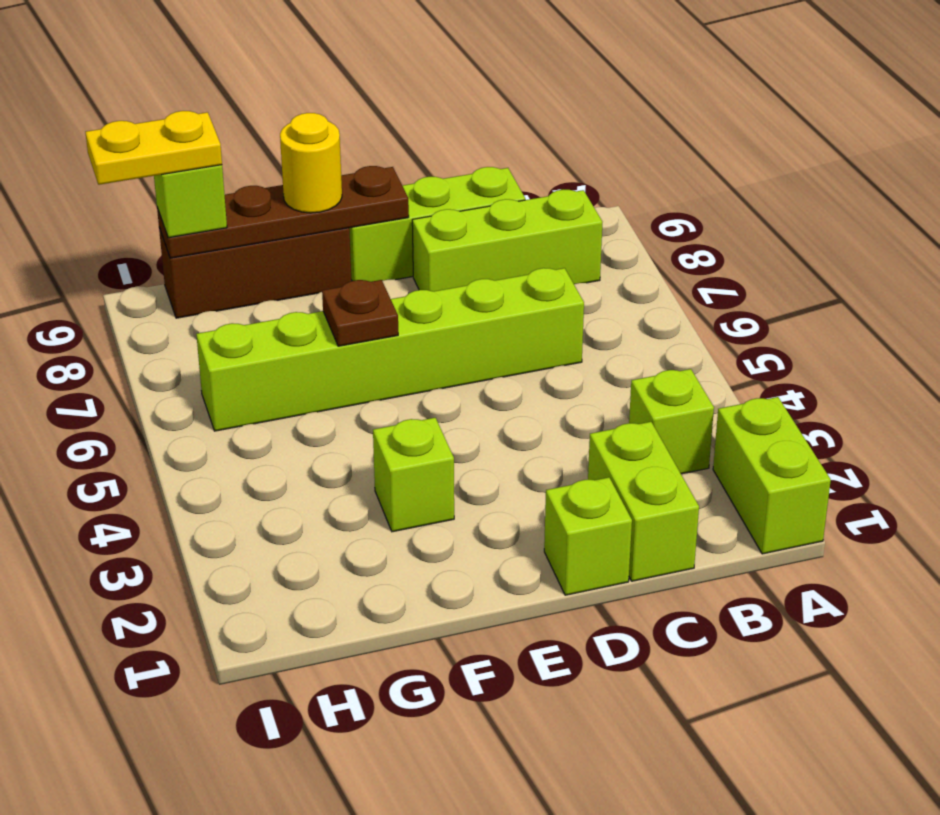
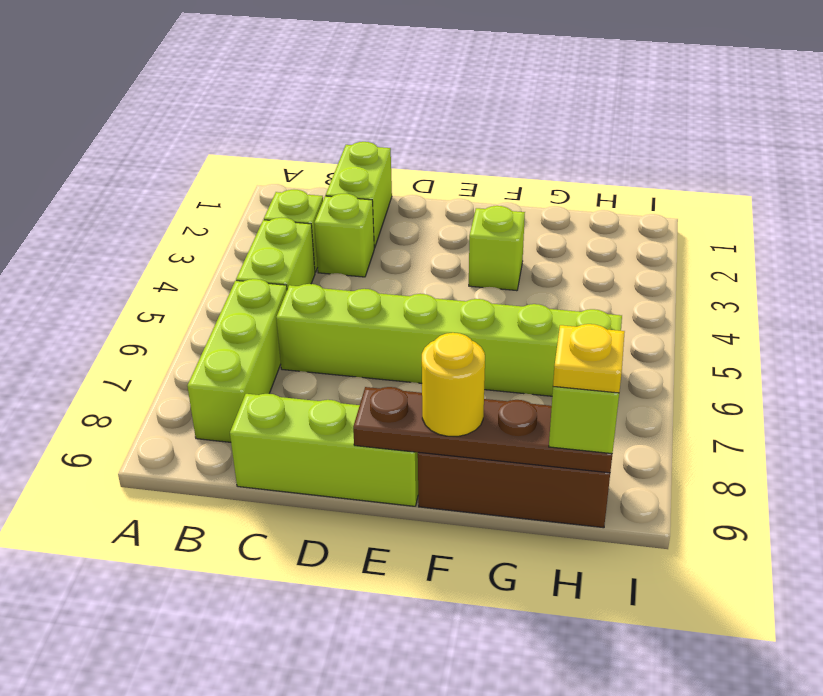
lime 1x2 brick [713,397,831,554] -> lime 1x2 brick moved to [236,218,315,289]
lime 1x3 brick [412,189,602,291] -> lime 1x3 brick turned to [187,279,287,442]
lime 1x1 brick [544,477,632,595] -> lime 1x1 brick moved to [314,194,374,277]
brown 1x1 plate [322,280,398,346] -> none
yellow 1x2 plate [85,111,222,185] -> yellow 1x1 plate [553,324,625,393]

